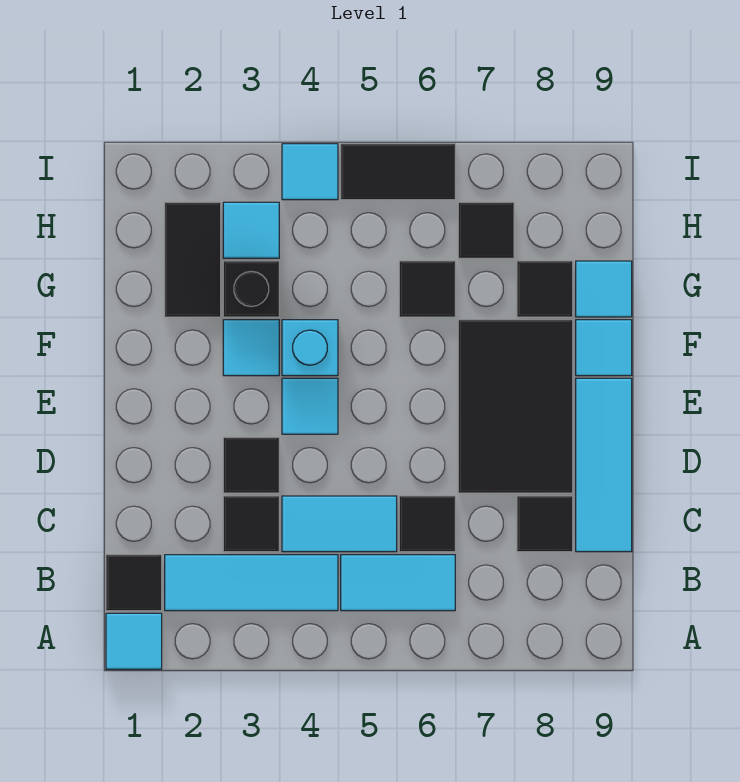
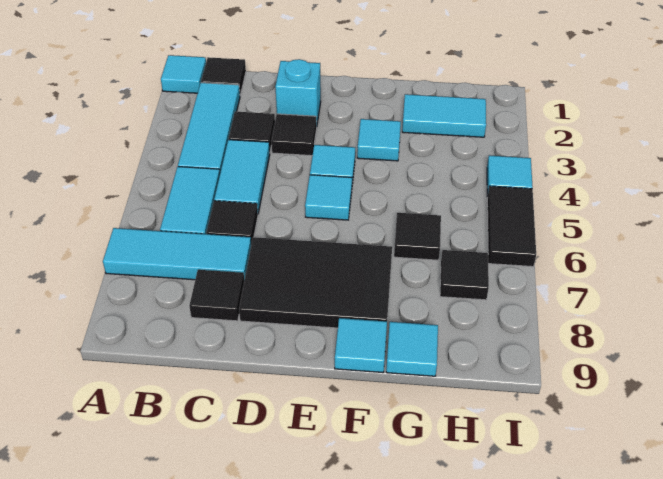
cyan 1x3 tile [576,378,632,552] -> cyan 1x3 tile moved to [103,228,251,280]
cyan 1x1 brick [282,320,338,376] -> cyan 1x1 brick moved to [275,59,321,123]
black 1x2 tile [165,202,221,317] -> cyan 1x2 tile [402,94,486,137]
black 1x1 brick [223,261,279,317] -> none
black 1x1 tile [517,261,573,317] -> none
cyan 1x1 tile [223,202,279,258] -> cyan 1x1 tile moved to [305,175,352,220]

